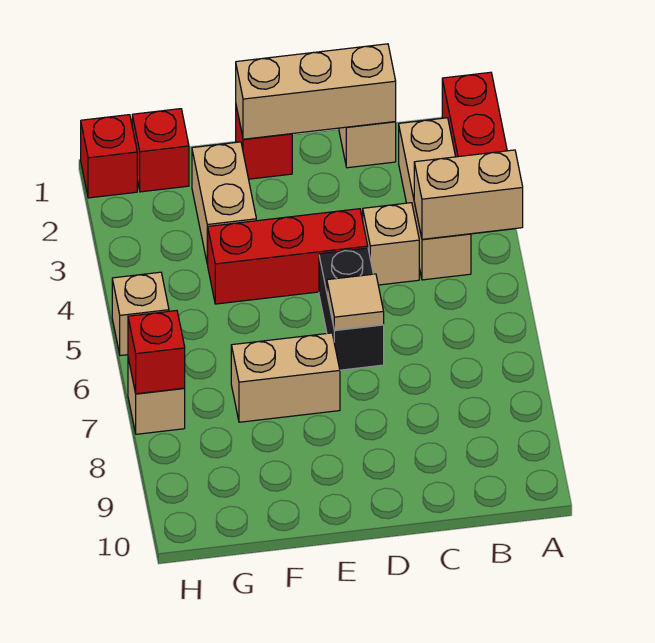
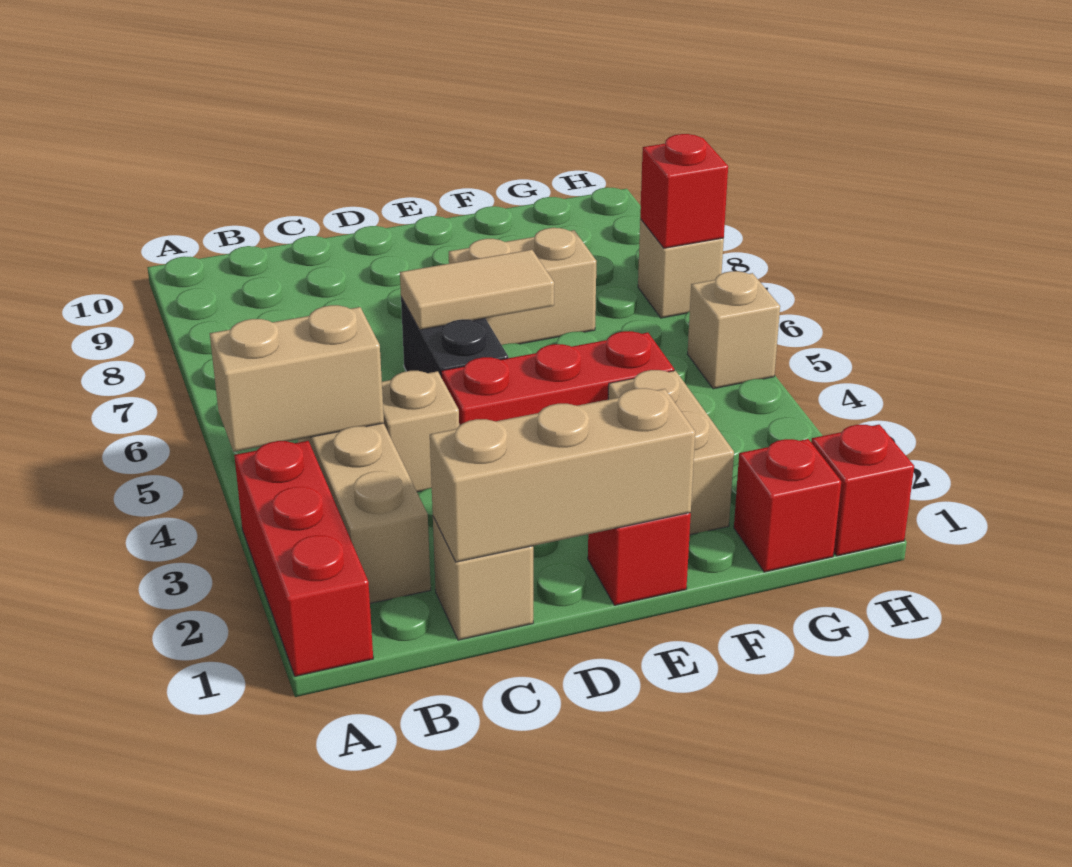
tan 1x1 tile [327,274,384,330] -> tan 1x2 tile [400,250,554,330]

